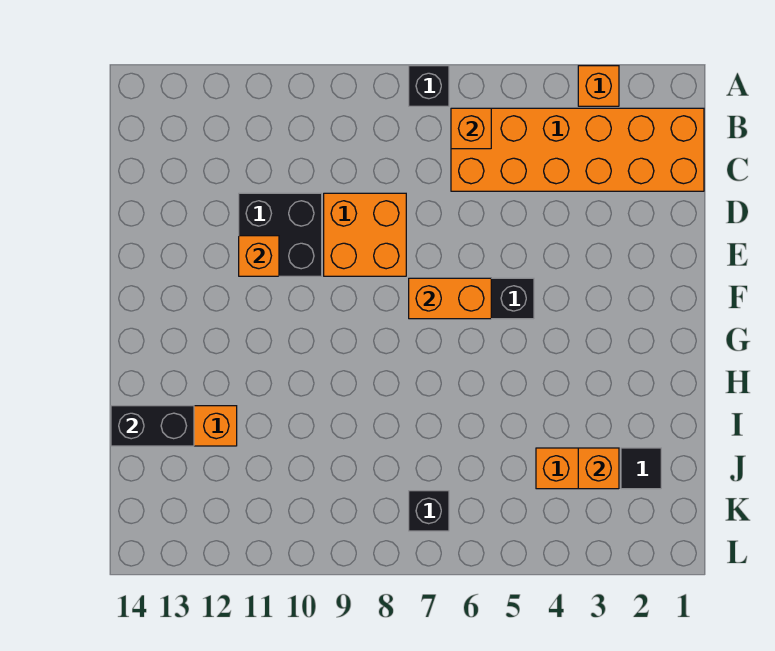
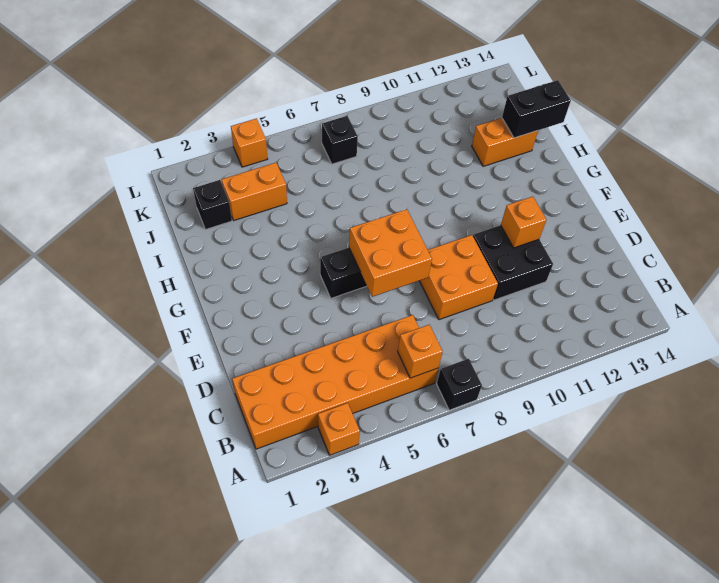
orange 1x2 brick [409,278,491,319] -> orange 2x2 brick [349,209,432,297]
black 1x1 tile [621,448,661,489] -> black 1x1 brick [193,180,232,229]
orange 1x1 brick [578,448,619,489] -> orange 1x1 brick moved to [231,118,268,167]

